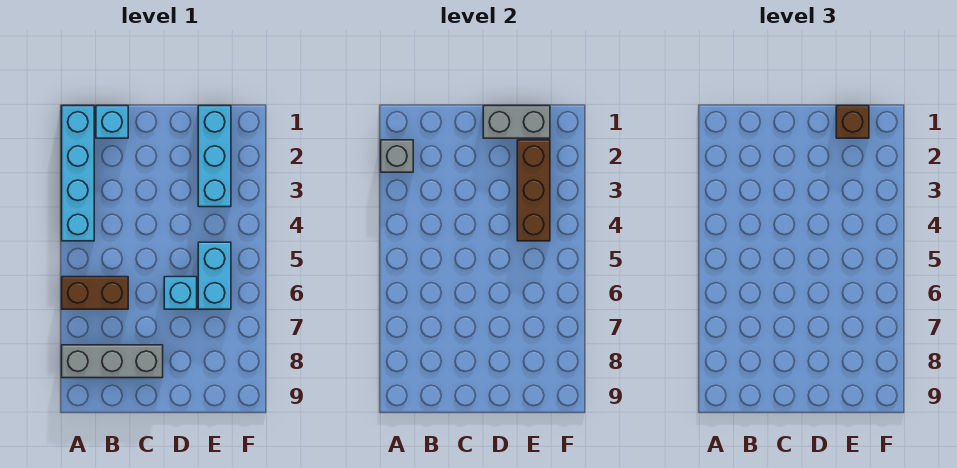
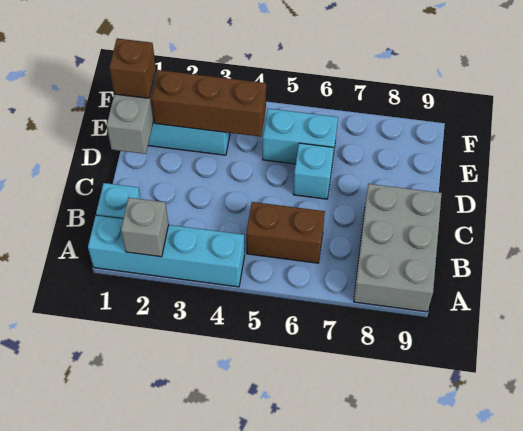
brown 1x2 brick [62,277,128,309] -> brown 1x2 brick turned to [246,202,325,263]
grey 1x3 brick [62,345,163,378] -> grey 2x3 brick [354,184,442,312]

